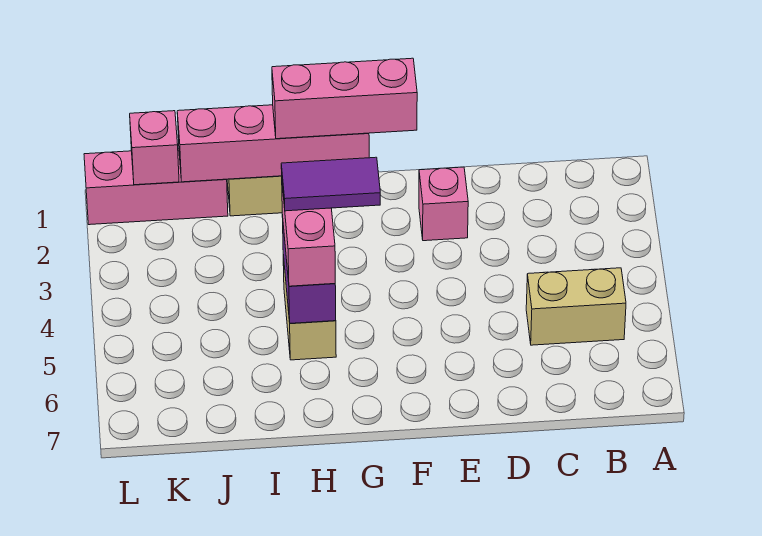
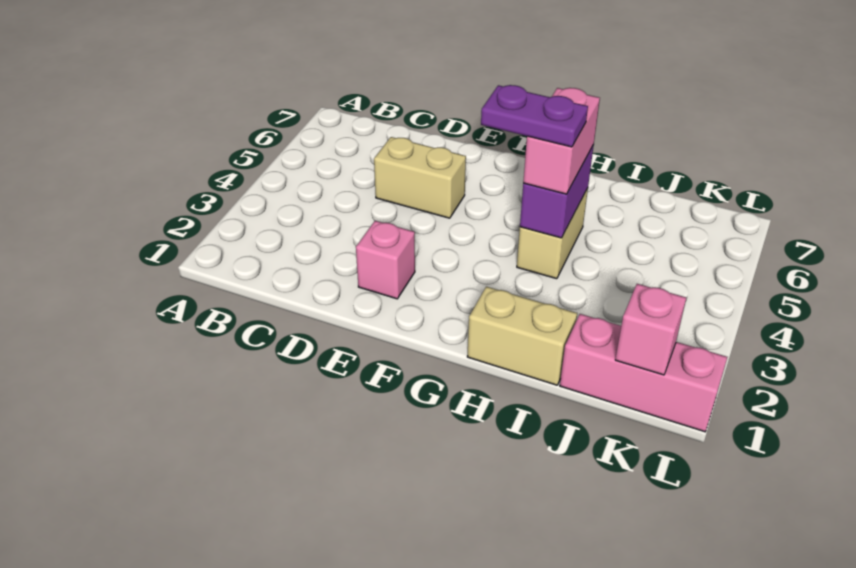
tan 1x2 brick [526,268,626,345] -> tan 1x2 brick moved to [374,137,466,218]
pink 1x3 brick [272,58,417,139] -> none
pink 1x4 brick [177,105,369,182] -> none
purple 1x2 tile [281,157,380,211] -> purple 1x2 plate [481,85,588,147]

